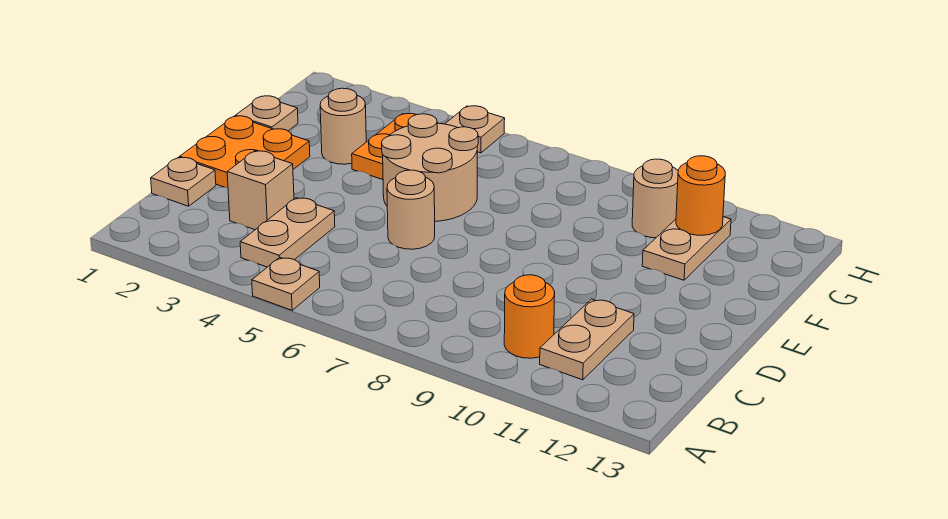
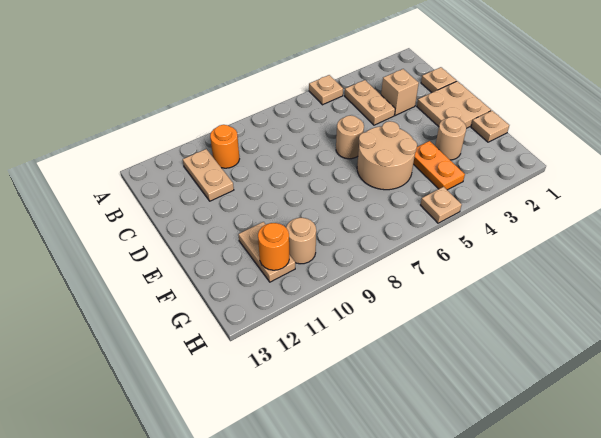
orange 2x2 plate [180,116,310,188] -> tan 2x2 plate [417,81,491,128]

